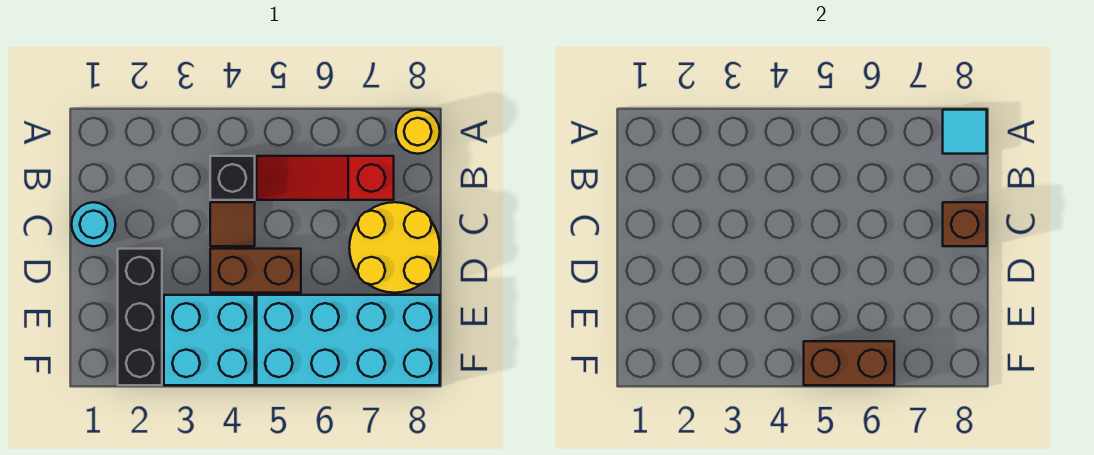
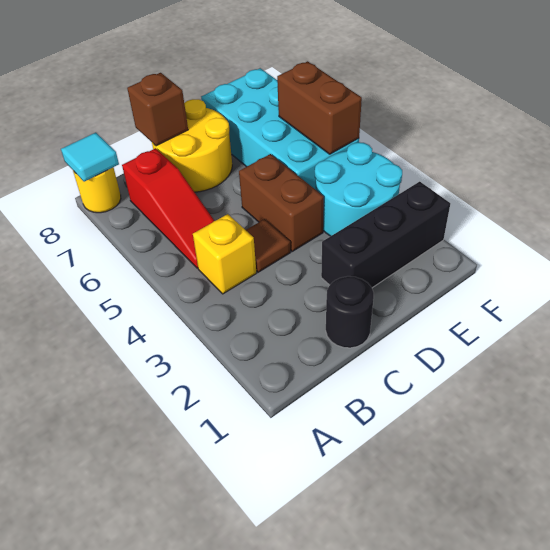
black 1x1 brick [210,156,255,200] -> yellow 1x1 brick [193,214,256,294]
cyan 1x1 round brick [72,202,116,246] -> black 1x1 round brick [326,276,374,348]
cyan 2x2 brick [164,295,255,385] -> cyan 2x2 round brick [315,142,402,236]

